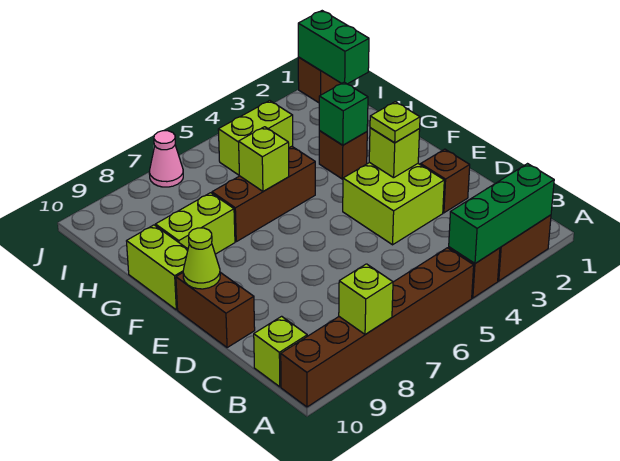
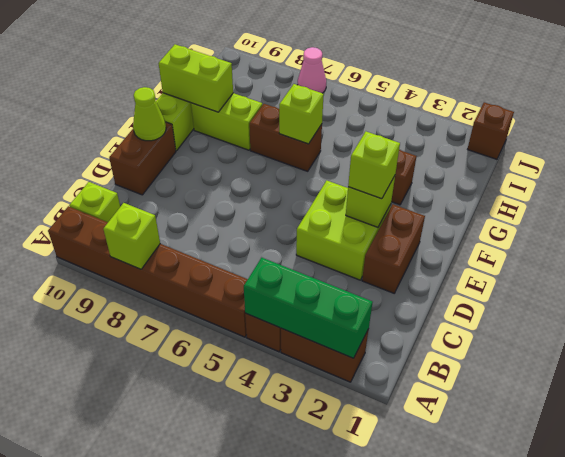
brown 1x1 brick [421,149,470,213] -> brown 1x2 brick [362,204,425,293]
lime 1x1 plate [370,102,420,143] -> lime 1x1 brick [348,132,400,199]
green 1x1 brick [319,82,368,145] -> none
brown 1x3 brick [212,146,315,242] -> brown 1x2 brick [249,104,322,171]
green 1x2 brick [298,11,369,84] -> none
lime 1x2 brick [218,101,293,175] -> lime 1x2 brick moved to [158,44,233,112]

